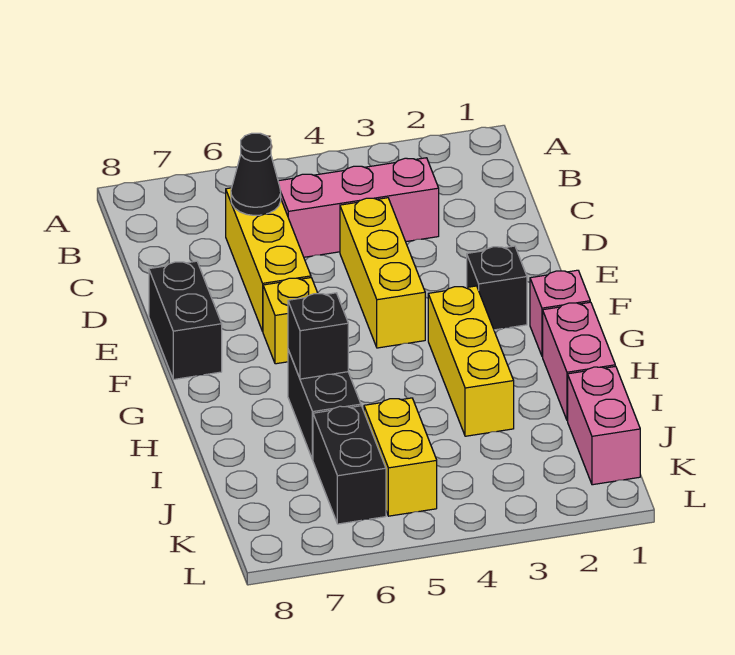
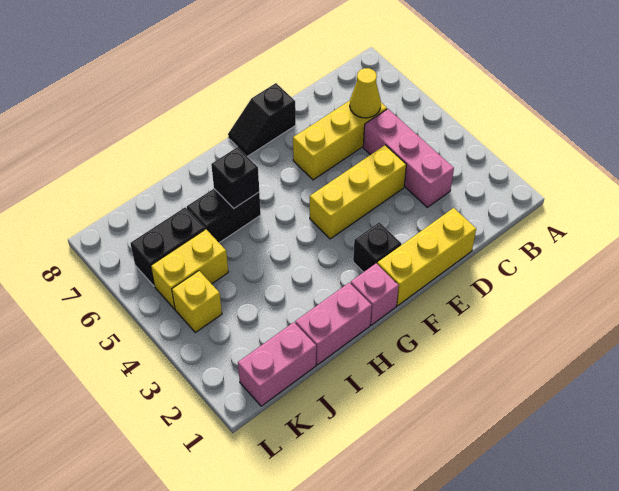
black 1x1 cone [231,133,281,215] -> yellow 1x1 cone [350,68,381,118]
black 1x2 brick [149,261,222,379] -> black 1x2 slope [228,83,296,156]
yellow 1x1 brick [263,278,318,364] -> yellow 1x1 brick moved to [172,271,222,332]
yellow 1x3 brick [428,286,514,436] -> yellow 1x3 brick moved to [377,208,476,306]

